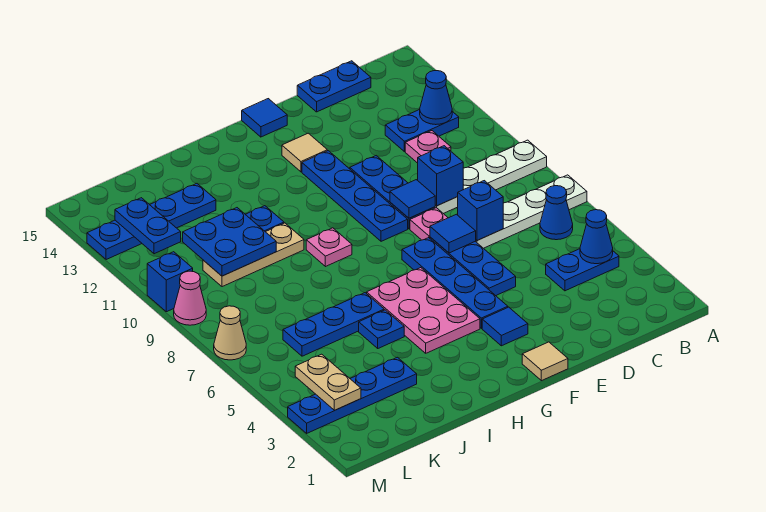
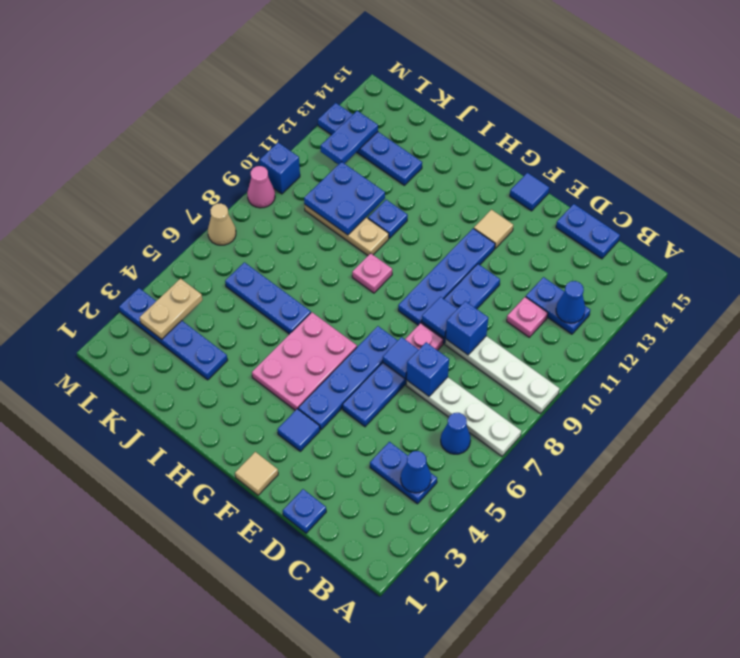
blue 1x1 plate [359,310,404,348] -> blue 1x1 plate moved to [283,489,326,533]

